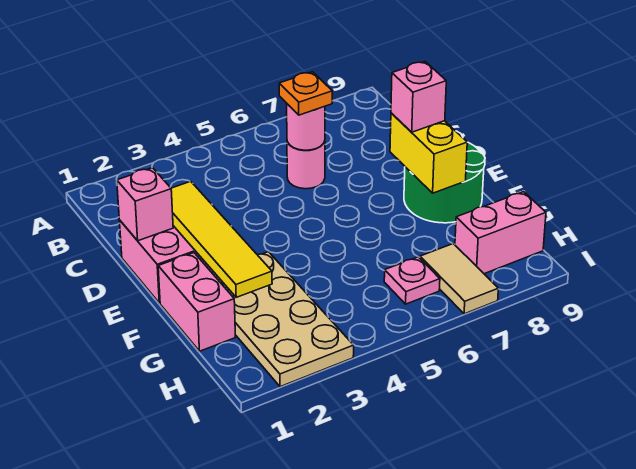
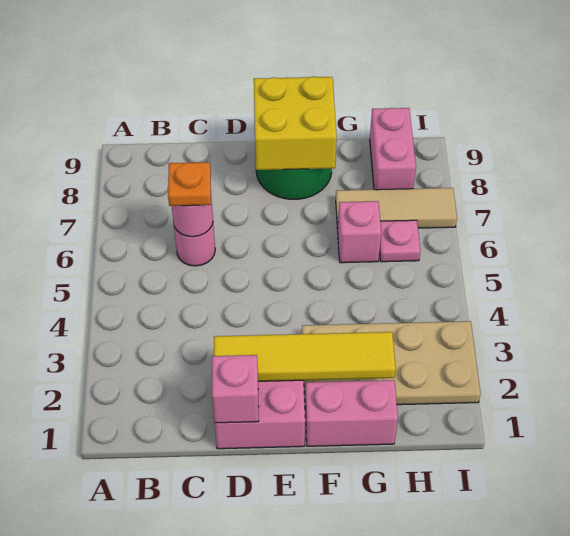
yellow 1x2 brick [390,113,467,193] -> yellow 2x2 brick [254,77,337,170]
pink 1x1 brick [391,61,446,132] -> pink 1x1 brick moved to [338,201,381,263]
tan 1x2 tile [420,244,498,314] -> tan 1x3 tile [336,188,457,229]

